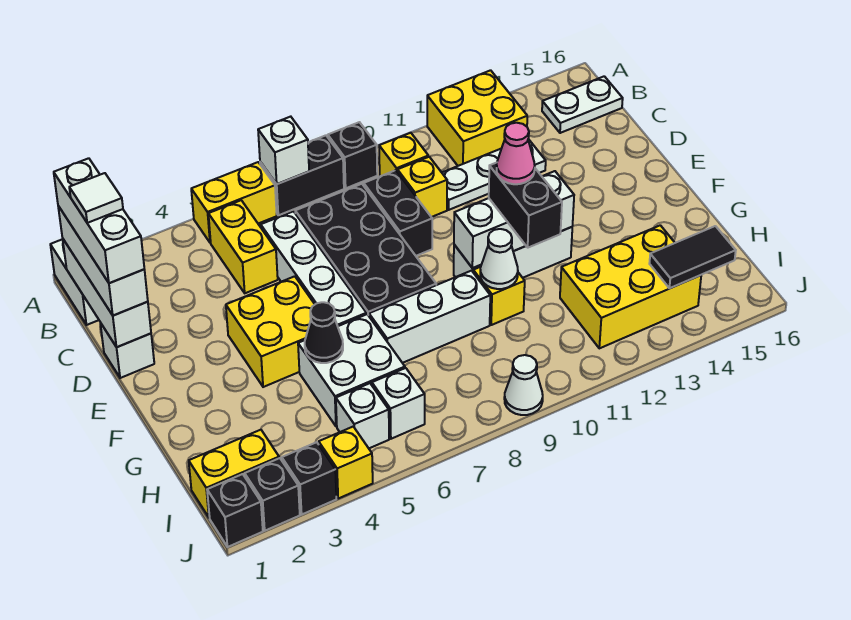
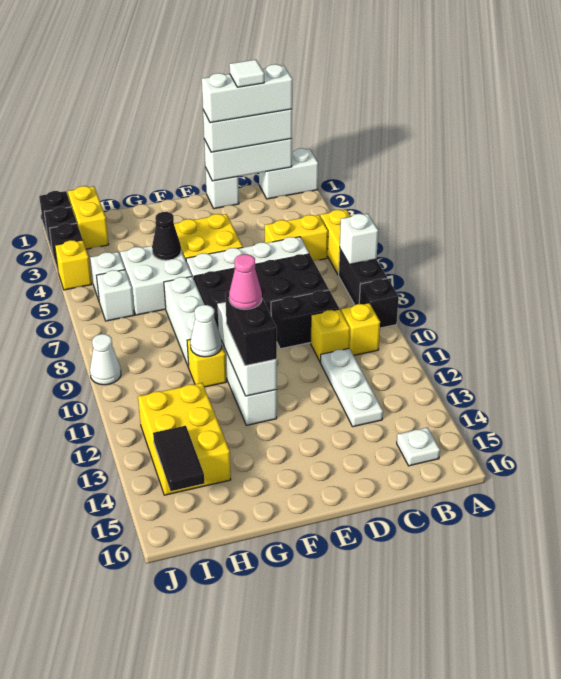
yellow 2x2 brick [427,70,527,166] -> none
white 1x2 plate [542,76,623,133] -> white 1x1 plate [397,427,440,466]
black 1x2 brick [489,163,562,248] -> black 1x2 brick turned to [225,292,277,366]

